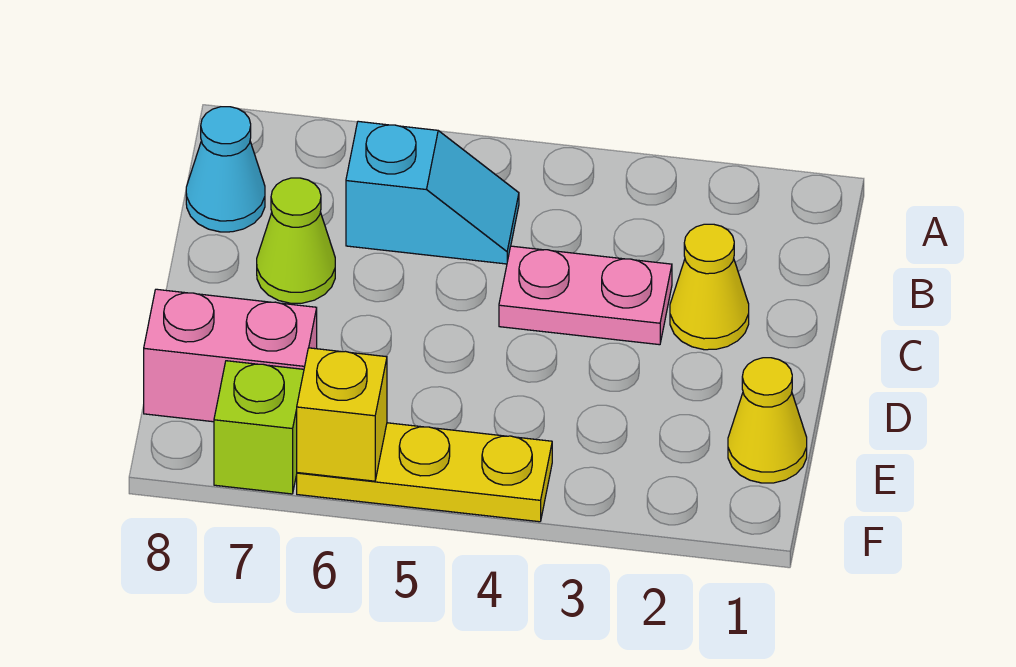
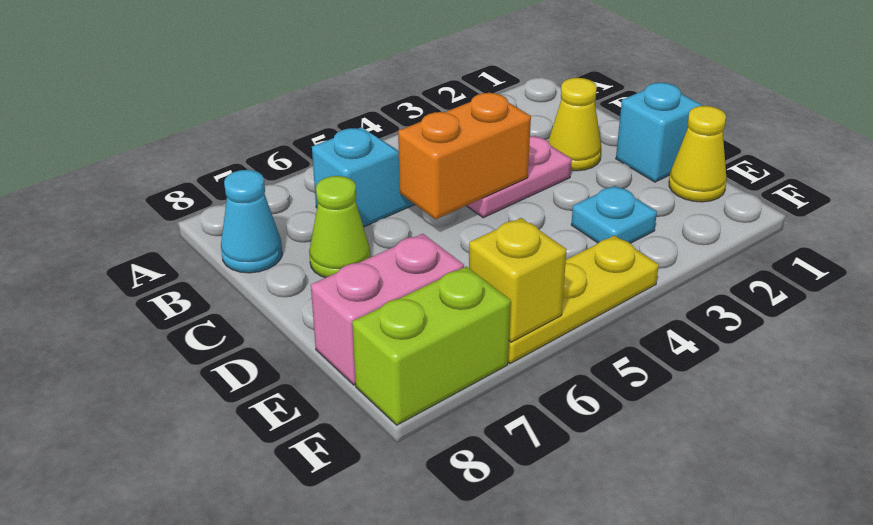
none -> orange 1x2 brick [398,93,531,219]
none -> cyan 1x1 brick [616,83,702,182]
none -> cyan 1x1 plate [571,186,657,243]
lime 1x1 brick [214,361,304,494] -> lime 1x2 brick [352,266,511,425]

